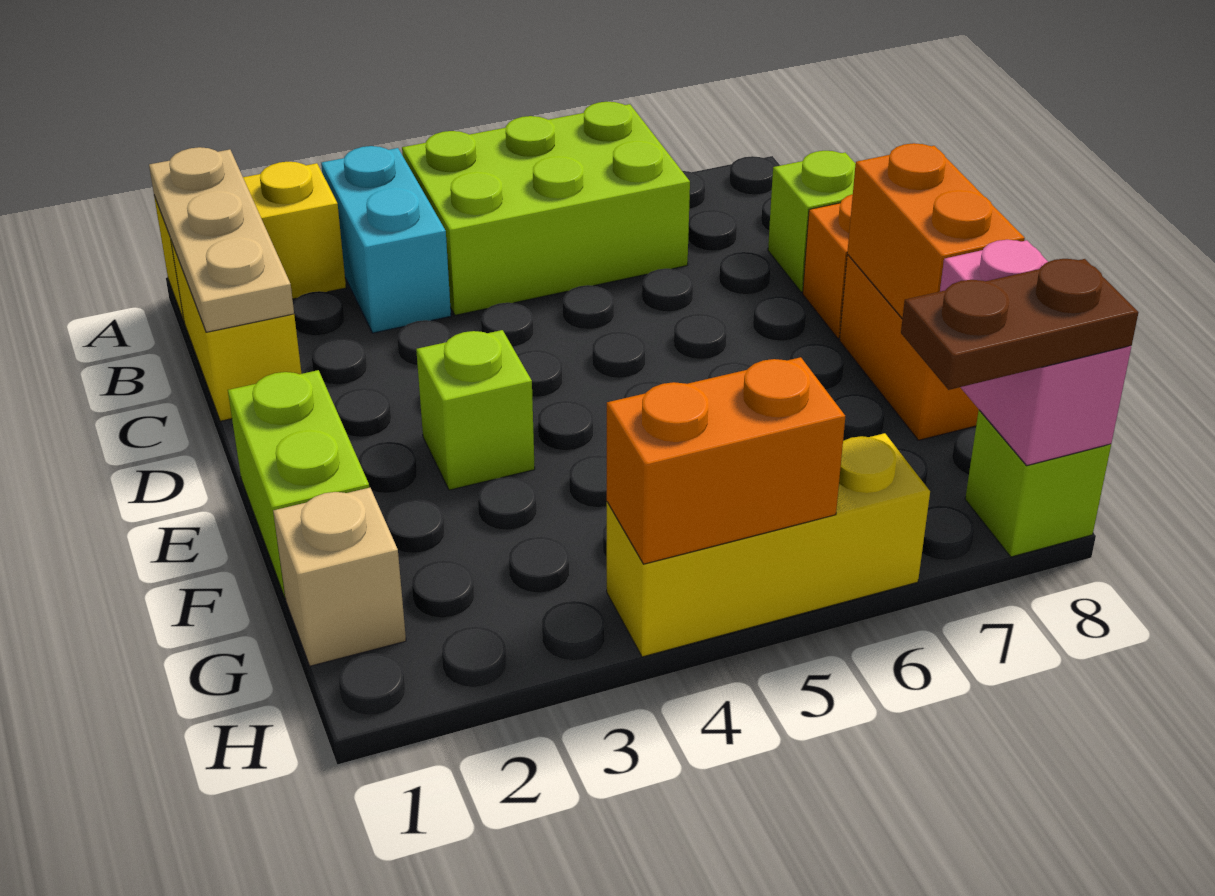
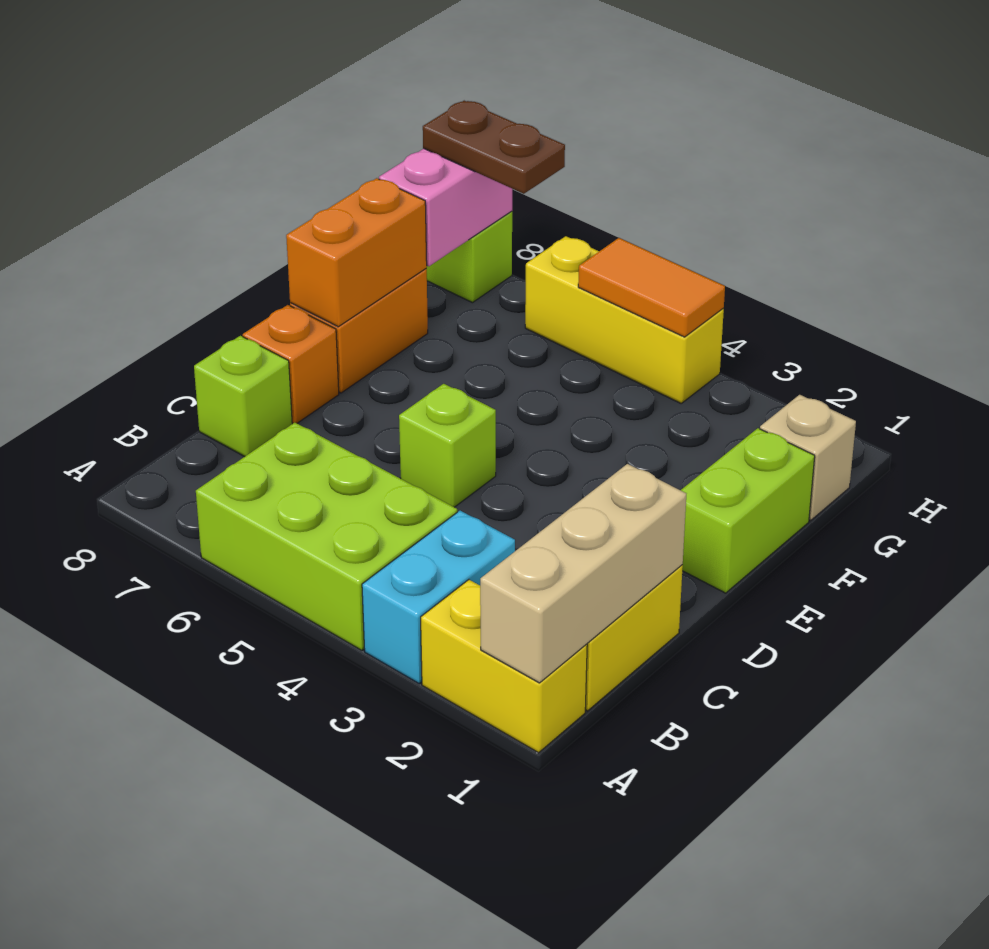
tan 1x3 plate [149,147,294,332] -> tan 1x3 brick [480,464,686,683]
lime 1x1 brick [416,330,535,490] -> lime 1x1 brick moved to [399,384,496,507]
orange 1x2 brick [607,357,845,564] -> orange 1x2 tile [578,238,725,337]

